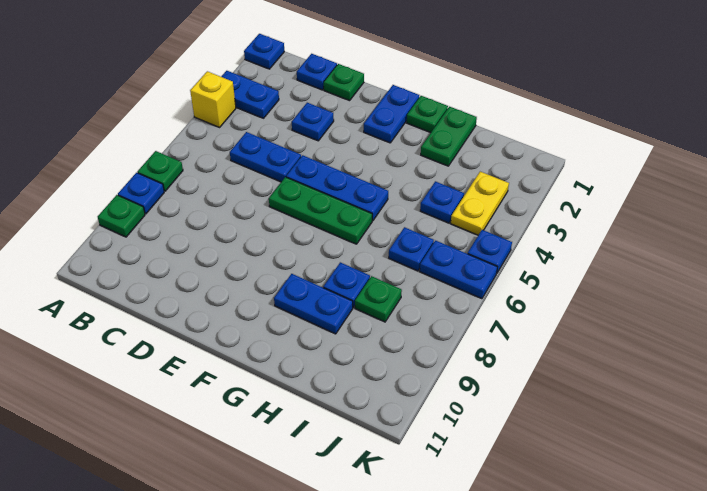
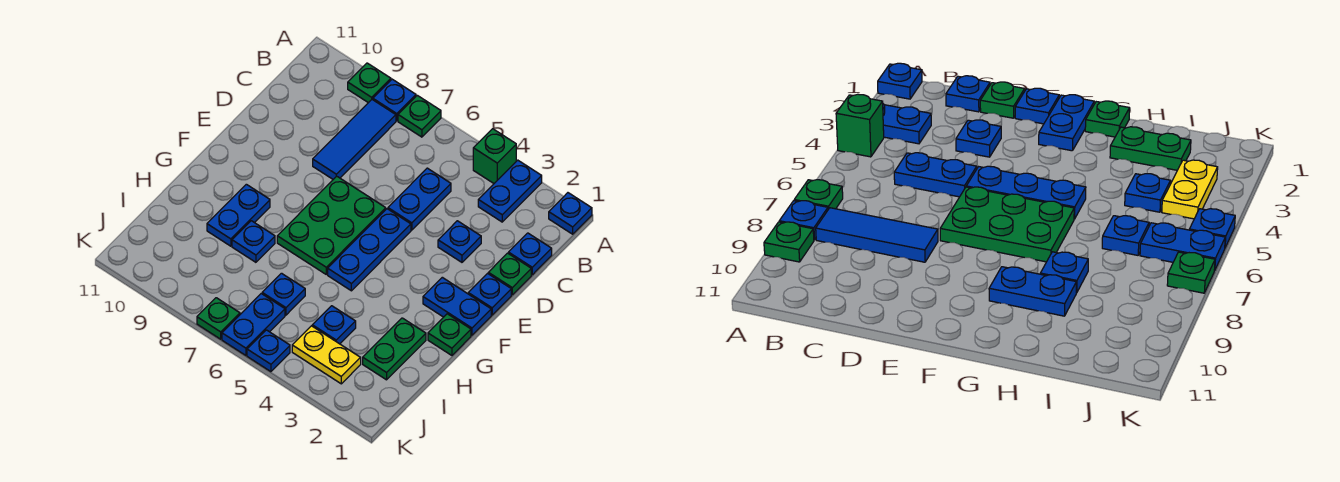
yellow 1x1 brick [190,71,236,127] -> green 1x1 brick [473,129,516,183]
none -> blue 1x3 tile [313,100,396,179]
none -> blue 1x1 plate [468,274,511,315]
green 1x3 plate [269,177,372,244] -> green 2x3 plate [277,176,386,274]
green 1x2 plate [421,107,477,166] -> green 1x2 plate turned to [363,318,426,380]
green 1x1 plate [355,276,402,322] -> green 1x1 plate moved to [197,298,240,339]

